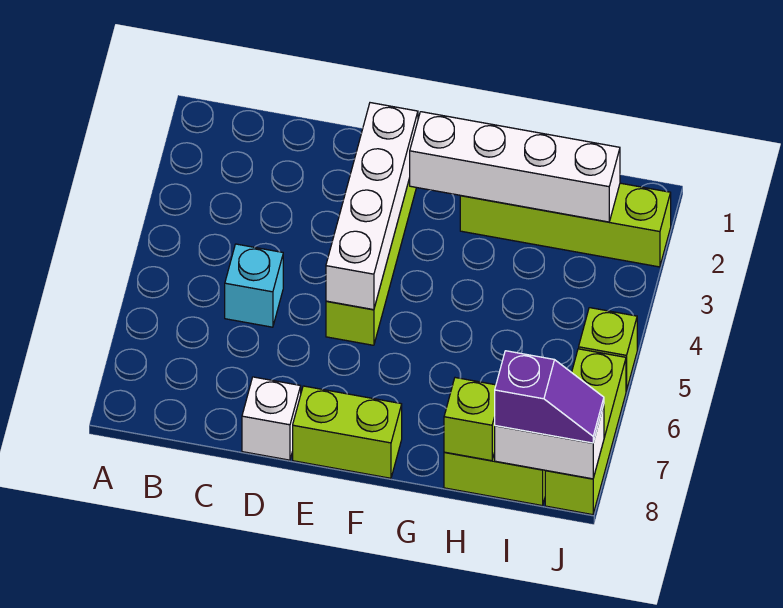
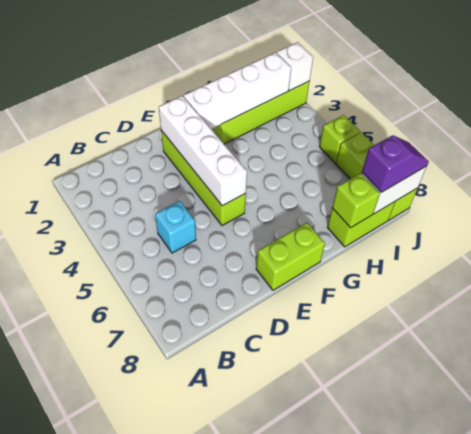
white 1x1 brick [242,377,301,460] -> white 1x1 brick moved to [277,42,313,91]

